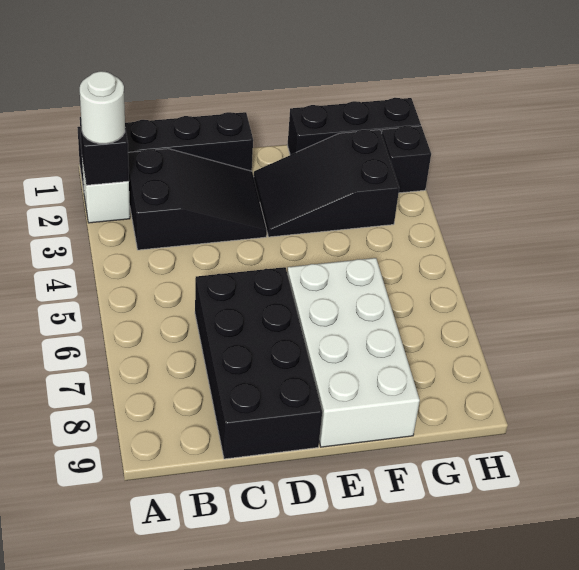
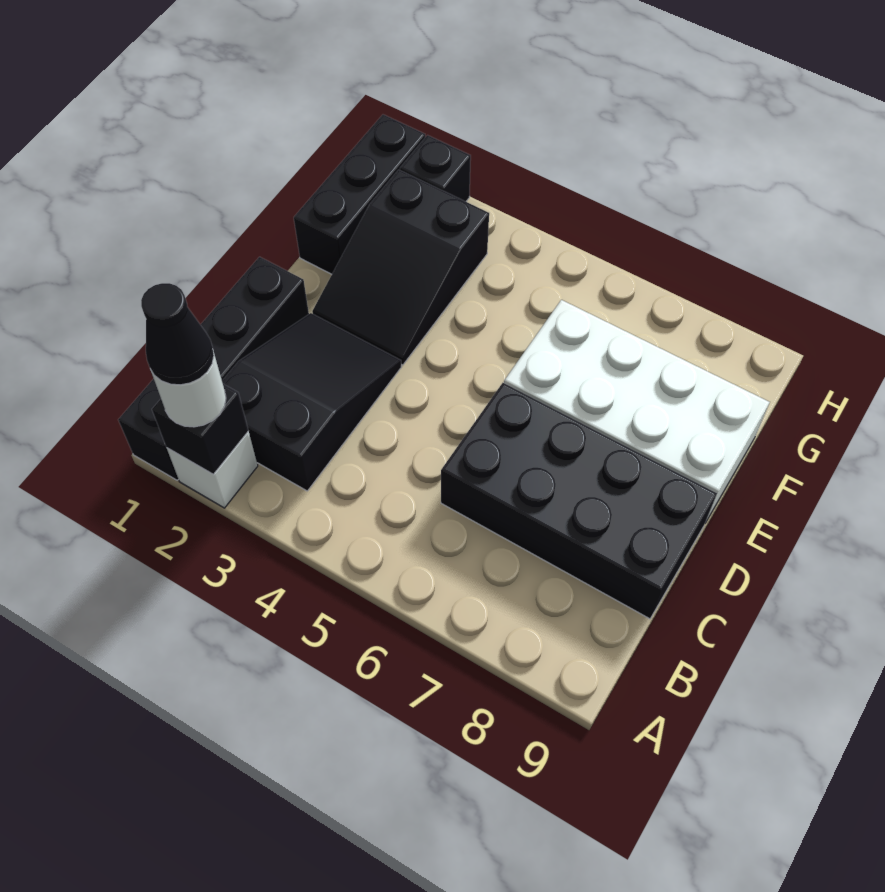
none -> black 1x1 cone [141,283,214,385]

